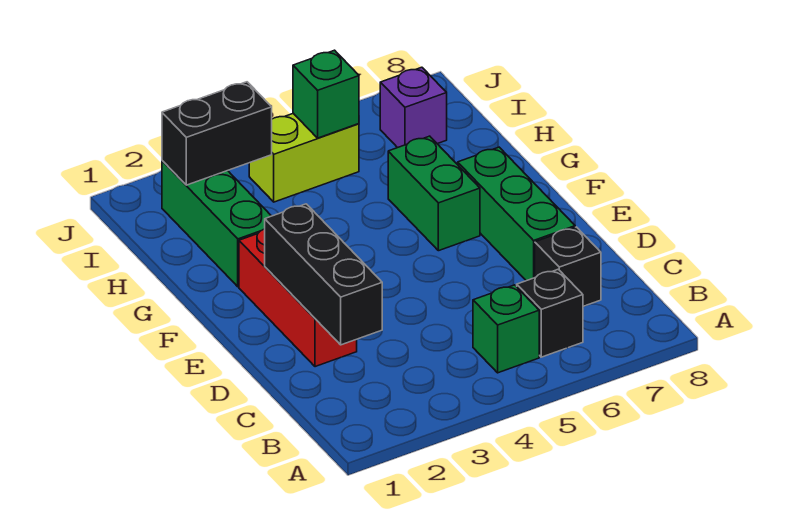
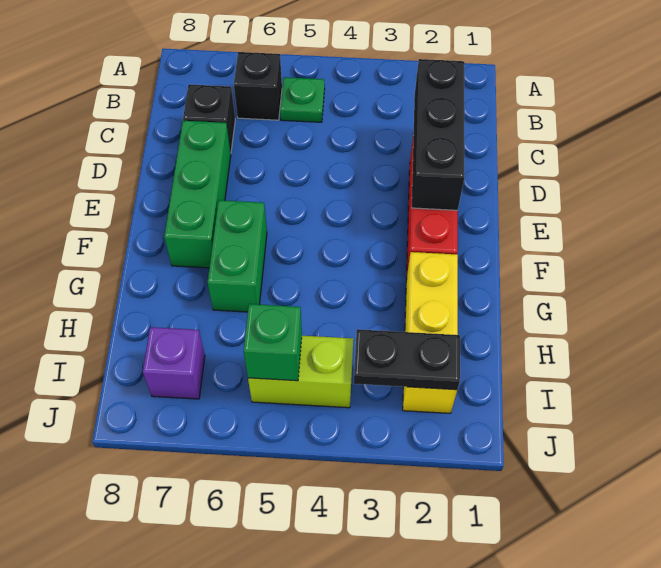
green 1x1 brick [473,285,539,373] -> green 1x1 plate [280,77,325,122]
green 1x3 brick [162,161,271,287] -> yellow 1x3 brick [403,252,458,413]
black 1x2 brick [162,82,272,185] -> black 1x2 plate [354,329,460,390]

